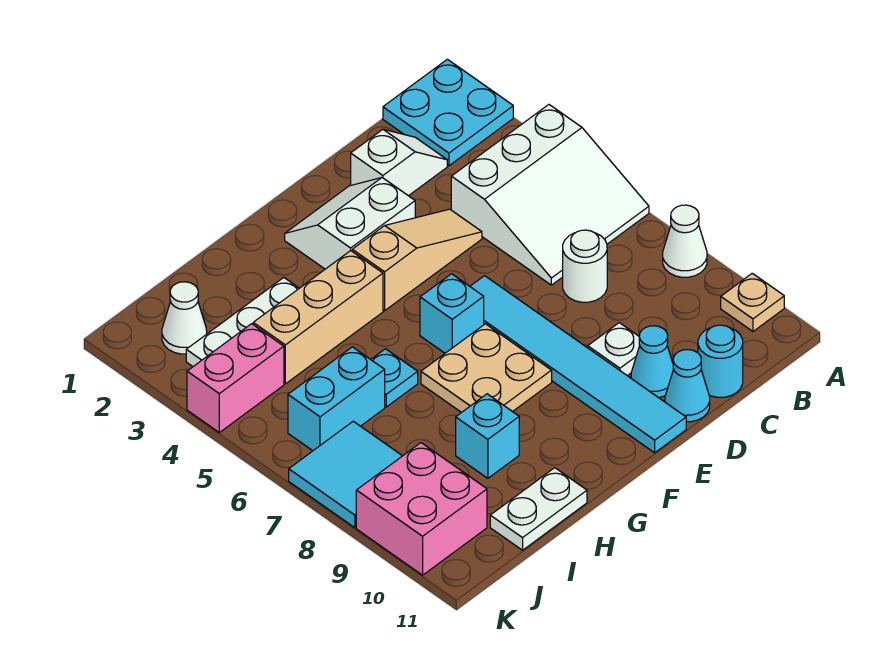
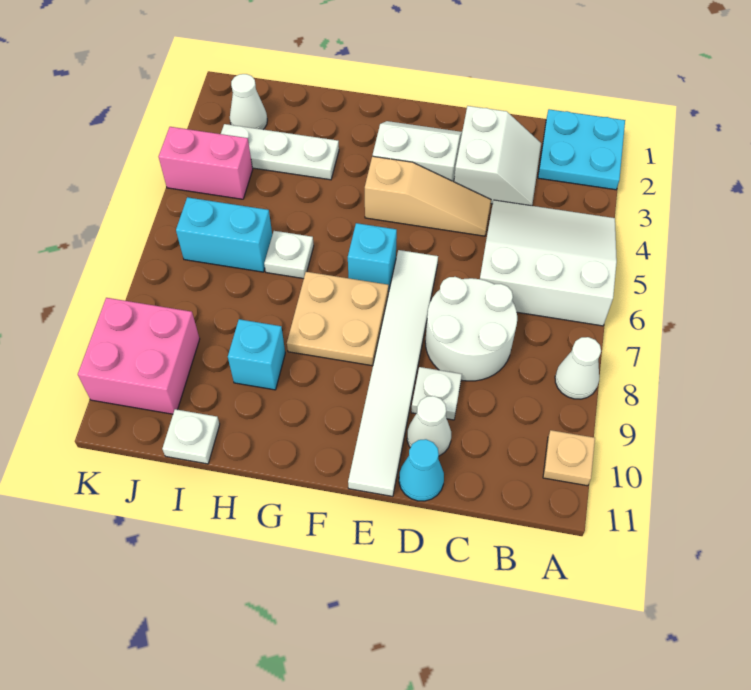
white 3x3 slope [451,105,649,285] -> white 3x3 slope turned to [480,200,617,326]
white 1x2 slope [351,129,447,196] -> white 2x2 slope [454,106,541,206]
white 1x1 round brick [563,230,607,302] -> white 2x2 round brick [425,277,517,381]
cyan 1x1 round brick [698,325,743,397] -> none
cyan 1x1 cone [631,326,674,398] -> white 1x1 cone [407,396,451,456]
cyan 1x6 tile [470,276,686,453] -> white 1x6 tile [348,250,438,496]
tan 1x3 brick [253,251,383,384] -> none
cyan 1x1 plate [371,349,418,407] -> white 1x1 plate [264,231,314,279]
white 1x2 plate [490,468,587,550] -> white 1x1 plate [162,409,220,464]
cyan 2x2 tile [289,421,402,528] -> none

